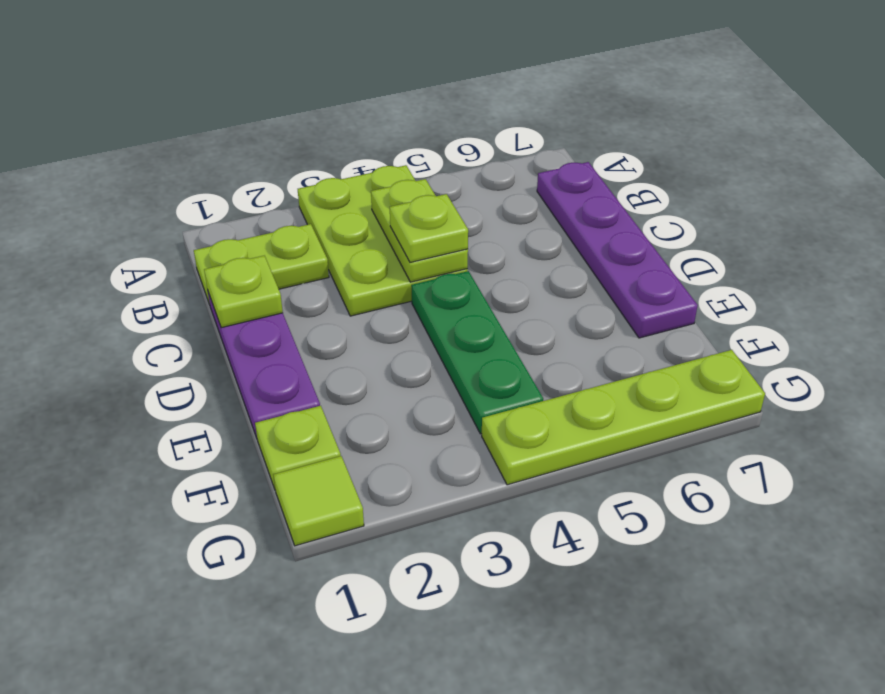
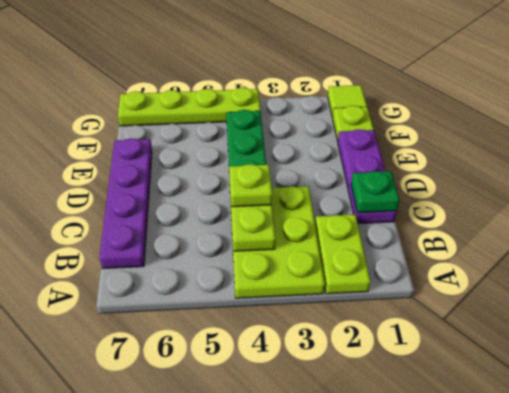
lime 1x2 plate [194,224,329,304] -> lime 1x2 plate turned to [315,215,371,294]
lime 1x1 plate [204,256,283,328] -> green 1x1 plate [351,171,399,213]

